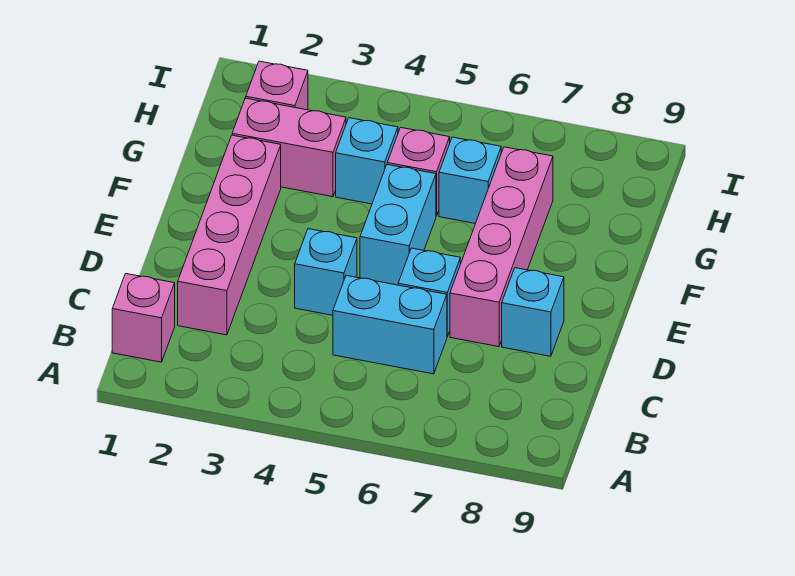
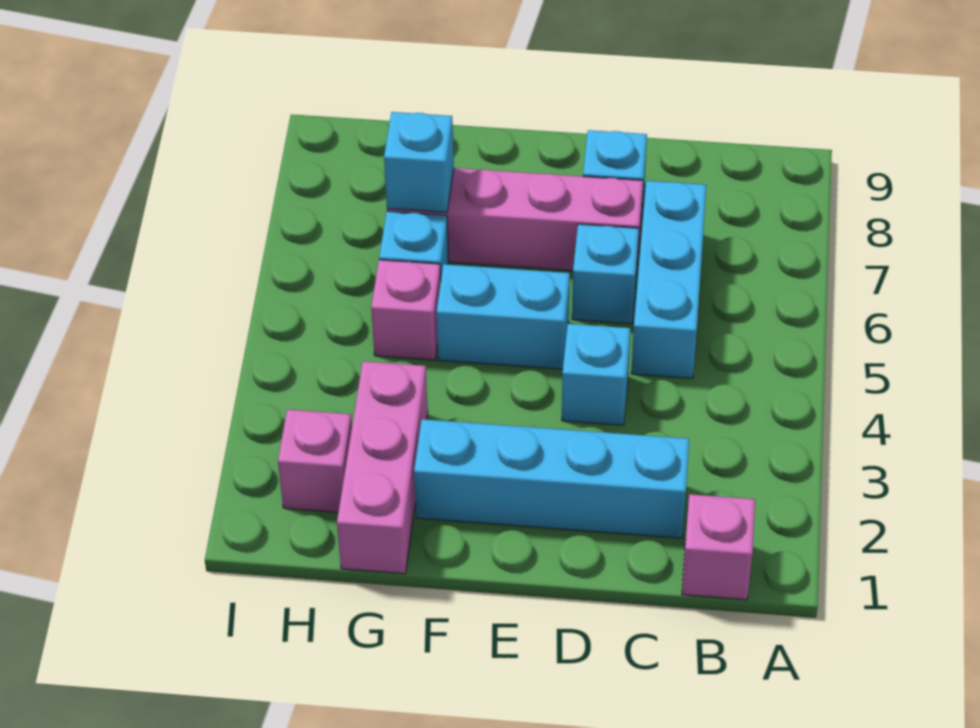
pink 1x4 brick [178,135,281,335] -> cyan 1x4 brick [414,419,689,538]
cyan 1x2 brick [333,275,447,374] -> cyan 1x3 brick [631,181,706,379]
pink 1x2 brick [232,98,346,197] -> pink 1x3 brick [337,361,428,574]
cyan 1x1 brick [336,118,398,204] -> cyan 1x1 brick moved to [384,112,454,212]

